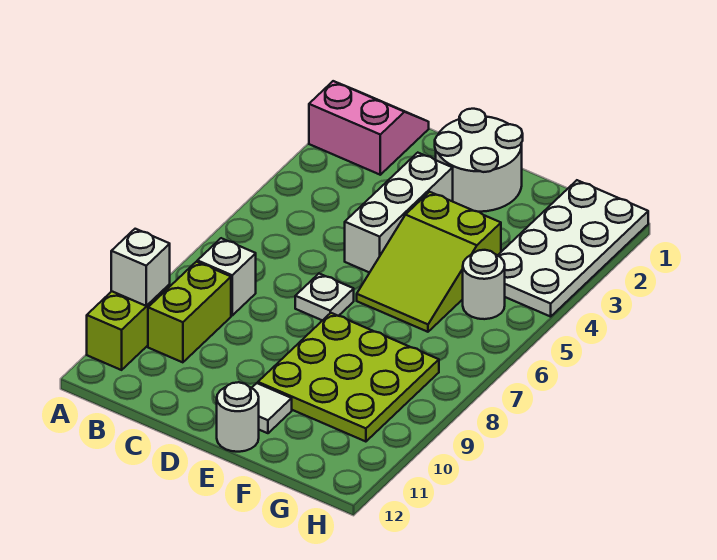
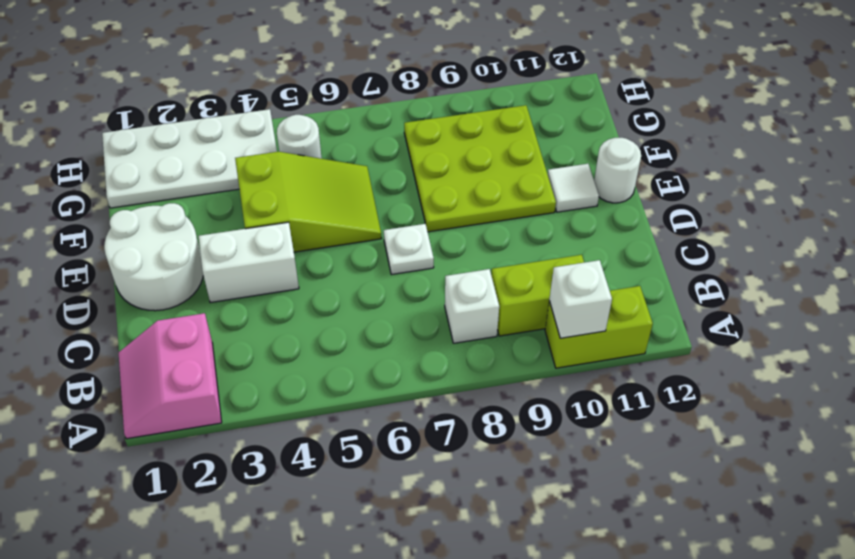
white 1x3 brick [345,153,453,273] -> white 1x2 brick [199,222,299,303]

